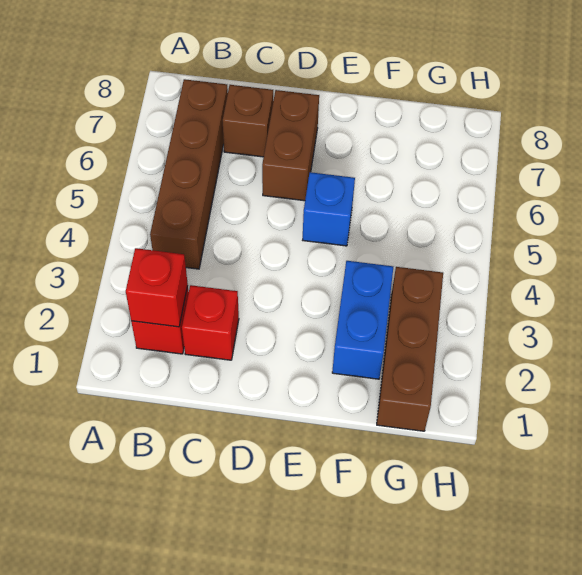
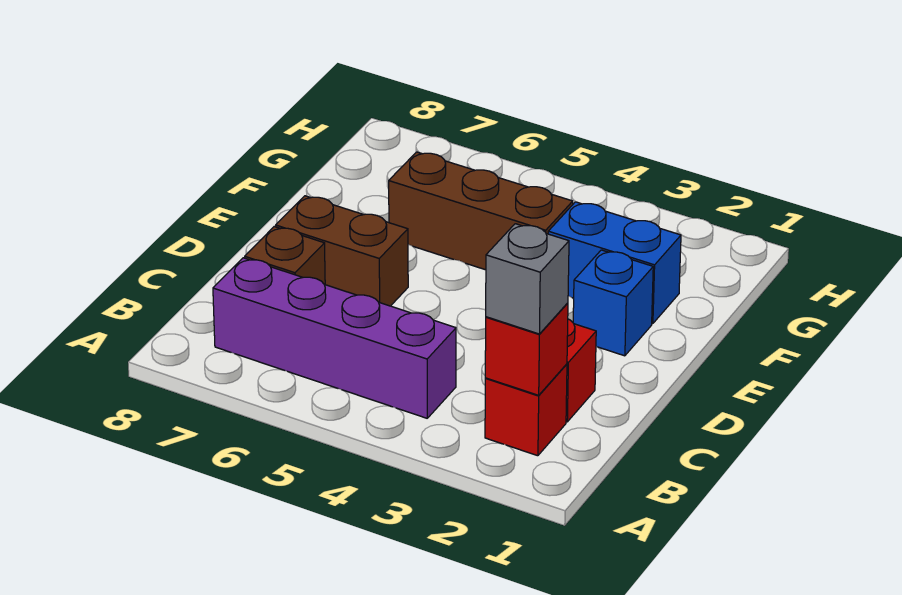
none -> grey 1x1 brick [486,224,569,334]
brown 1x4 brick [150,79,228,269] -> purple 1x4 brick [213,258,456,418]
blue 1x1 brick [303,172,355,246] -> blue 1x1 brick moved to [573,250,653,356]
brown 1x3 brick [377,267,443,431] -> brown 1x3 brick moved to [389,152,573,270]

